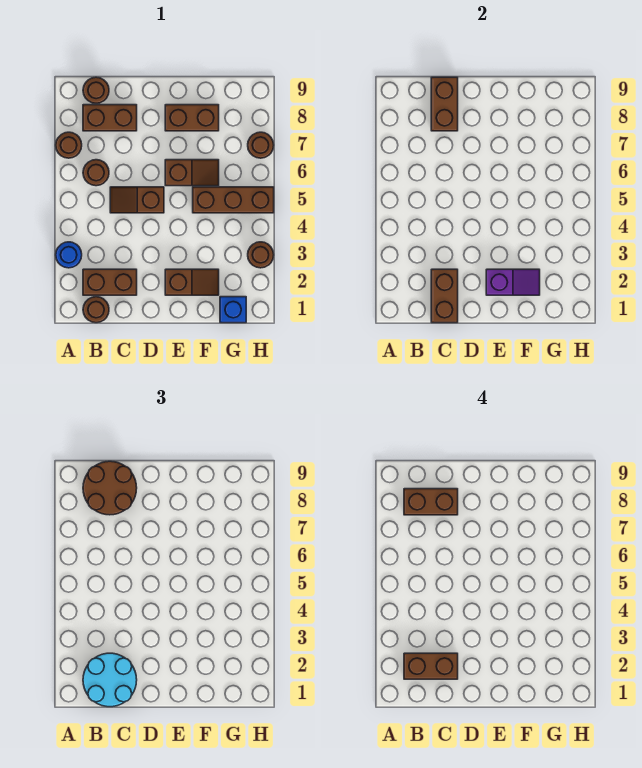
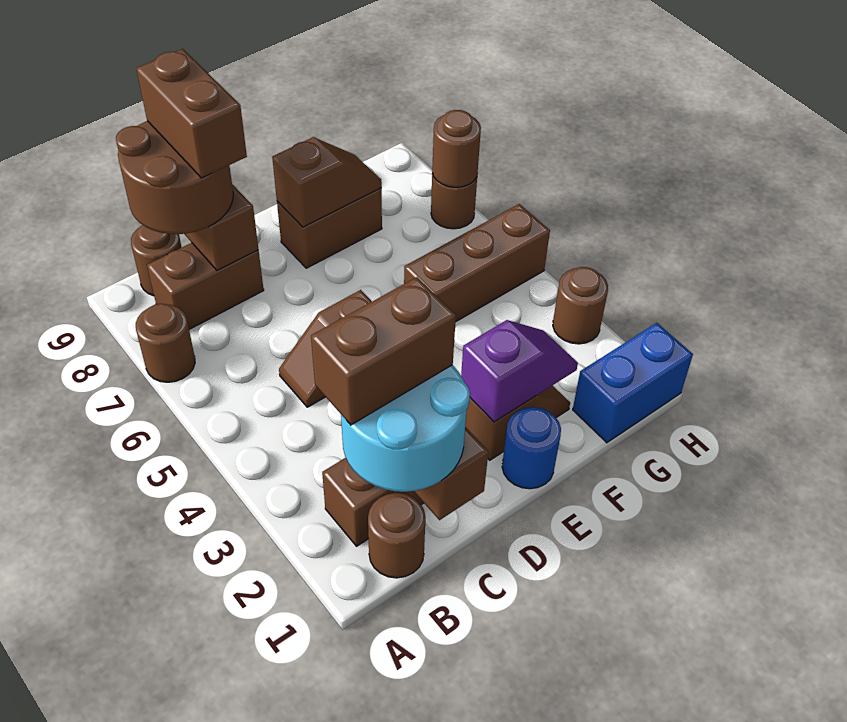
blue 1x1 round brick [56,242,82,268] -> blue 1x1 round brick moved to [502,407,561,489]
brown 1x1 round brick [83,160,109,186] -> brown 1x1 round brick moved to [432,110,481,187]
brown 1x2 brick [404,489,458,515] -> brown 1x2 brick turned to [136,49,247,178]
brown 1x2 slope [165,160,219,186] -> brown 1x2 slope moved to [272,137,382,227]
blue 1x1 brick [220,297,246,323] -> blue 1x2 brick [573,323,693,443]

